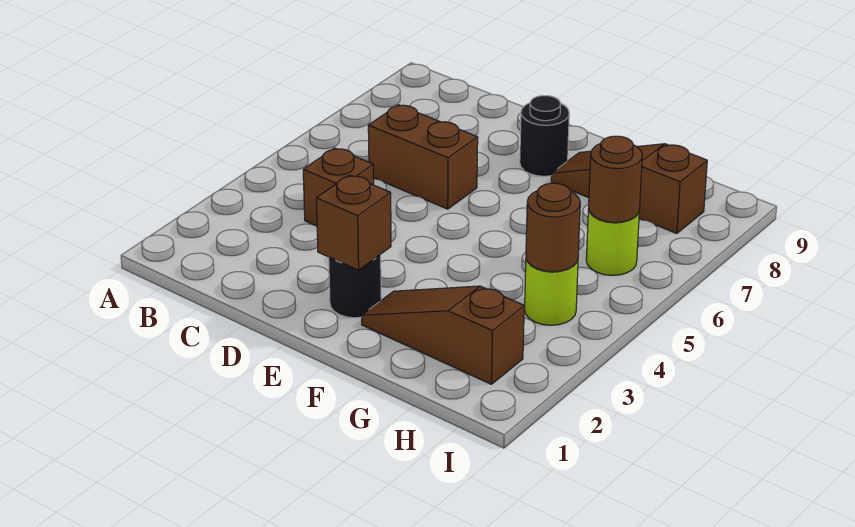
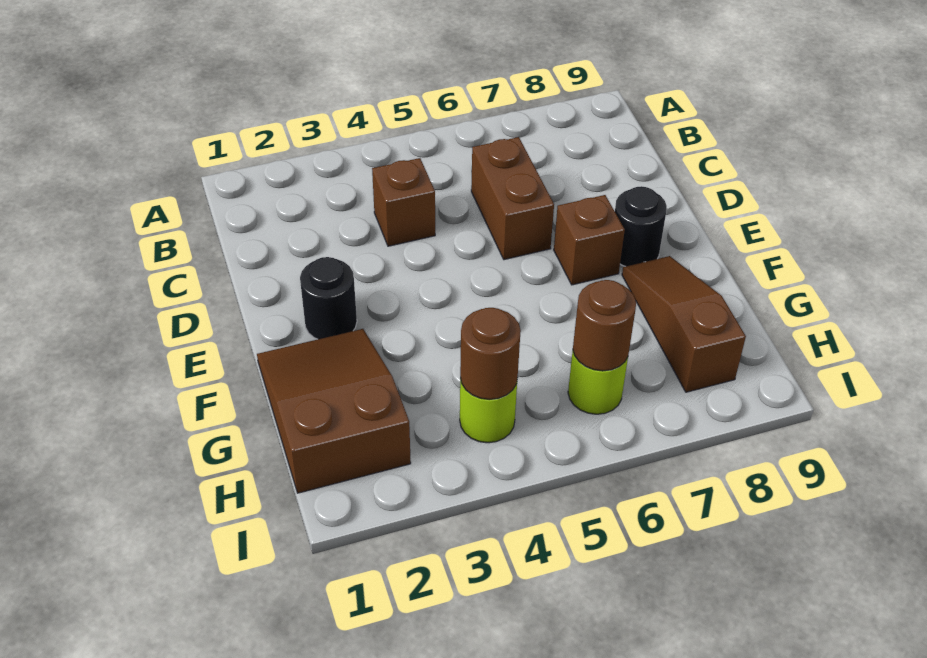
brown 1x1 brick [316,175,391,270] -> brown 1x1 brick moved to [554,195,625,285]
brown 1x3 slope [361,286,524,384] -> brown 2x3 slope [257,329,411,493]

